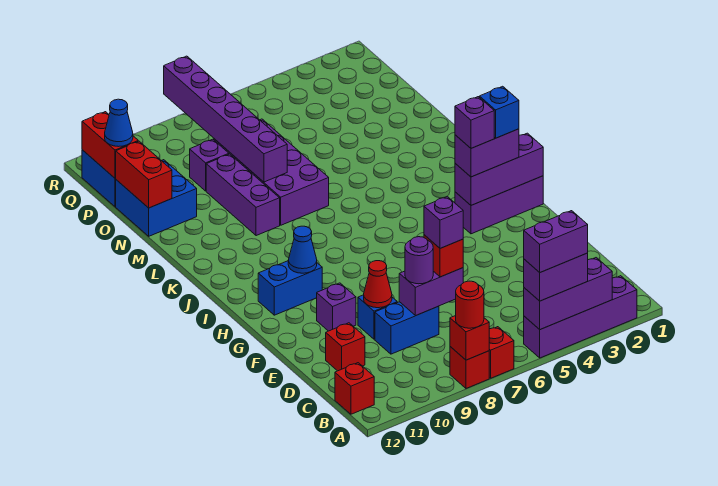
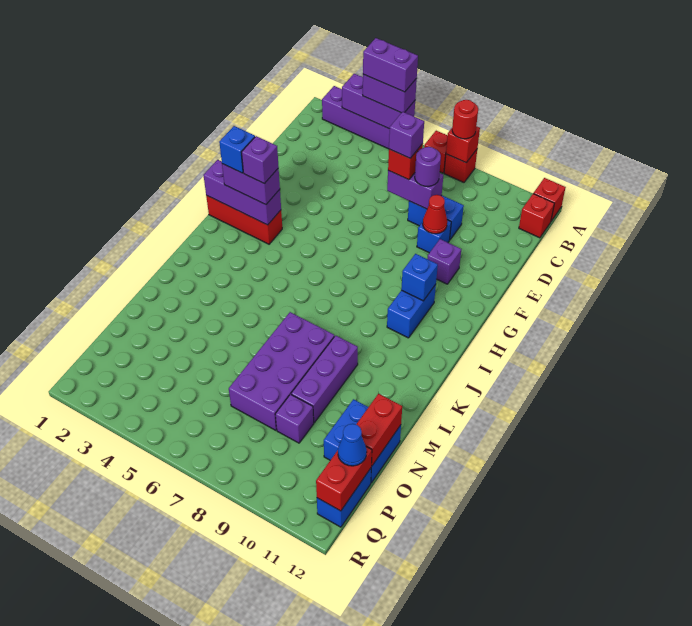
red 1x1 brick [326,323,365,371] -> red 1x1 brick moved to [533,178,566,221]
purple 1x3 brick [455,176,543,234] -> red 1x3 brick [206,195,282,244]
blue 1x2 brick [258,261,322,315] -> blue 1x2 brick turned to [387,284,436,338]
blue 1x1 cone [288,226,317,273] -> blue 1x1 brick [401,254,438,301]
purple 1x6 brick [164,56,287,182] -> none

